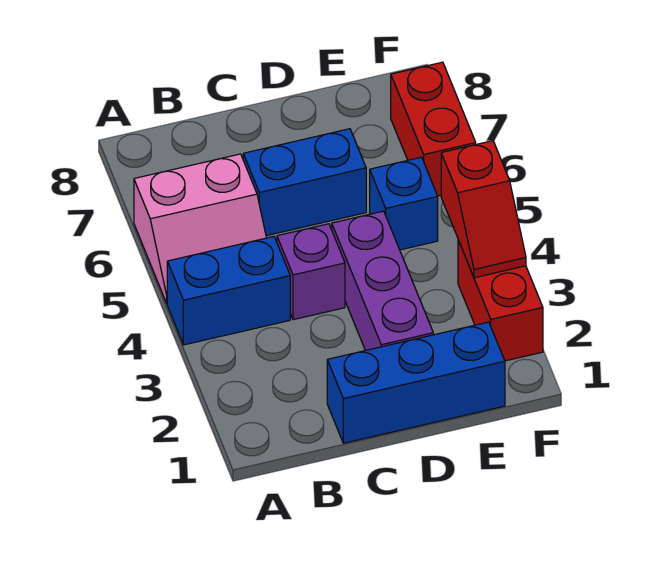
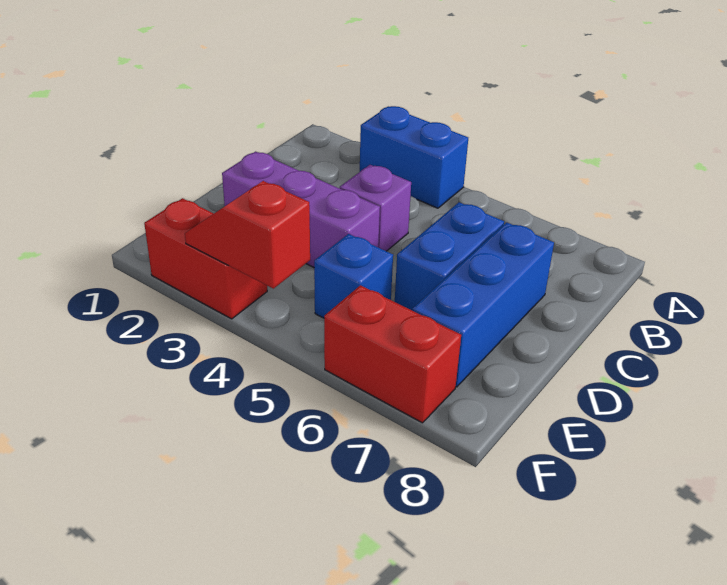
blue 1x2 brick [167,237,290,345] -> blue 1x2 brick turned to [360,106,468,208]
pink 2x2 slope [134,154,266,303] -> none
blue 1x3 brick [327,322,505,443] -> blue 1x3 brick moved to [412,222,554,387]

